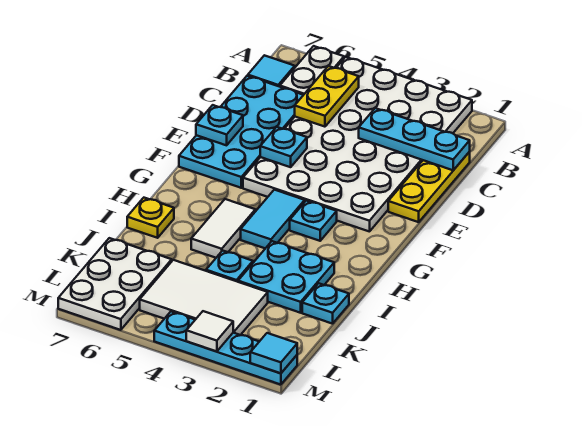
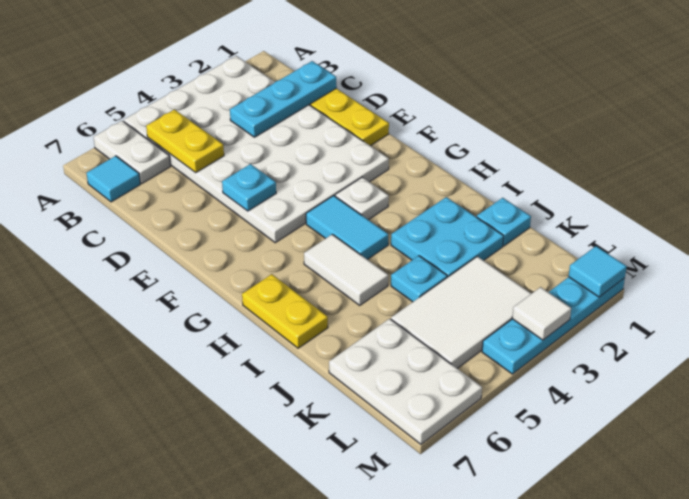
cyan 2x4 plate [179,76,303,188] -> none
cyan 1x1 plate [196,105,243,145] -> none
cyan 1x1 plate [290,201,337,241] -> white 1x1 plate [335,177,389,220]
yellow 1x1 plate [127,198,174,238] -> yellow 1x2 plate [242,274,328,348]

